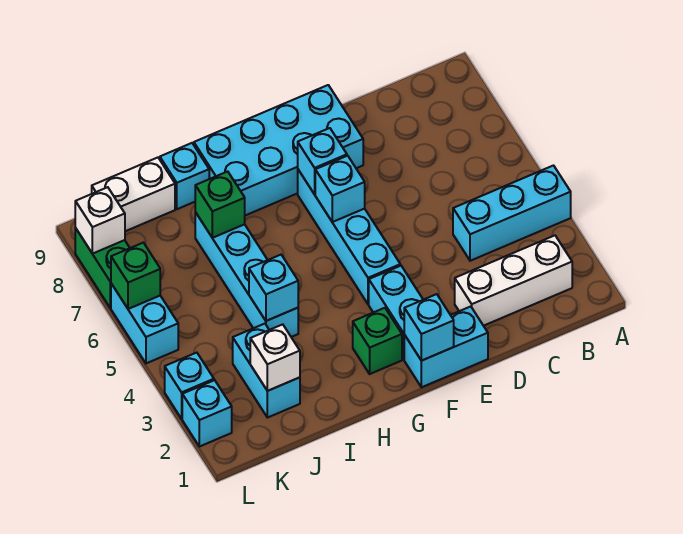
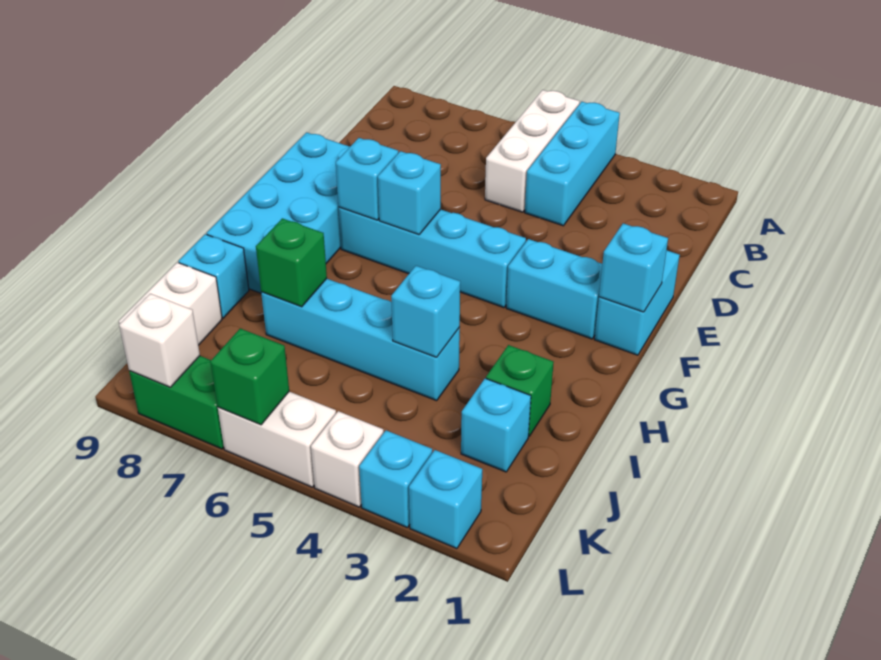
white 1x3 brick [455,235,572,326] -> white 1x3 brick moved to [485,90,580,212]
green 1x1 brick [353,308,402,374] -> green 1x1 brick moved to [486,345,554,436]
cyan 1x2 brick [233,324,300,418] -> cyan 1x1 brick [461,378,531,472]
white 1x1 brick [250,324,300,391] -> white 1x1 brick moved to [311,411,384,507]
cyan 1x2 brick [111,284,178,363] -> white 1x2 brick [218,392,336,487]

